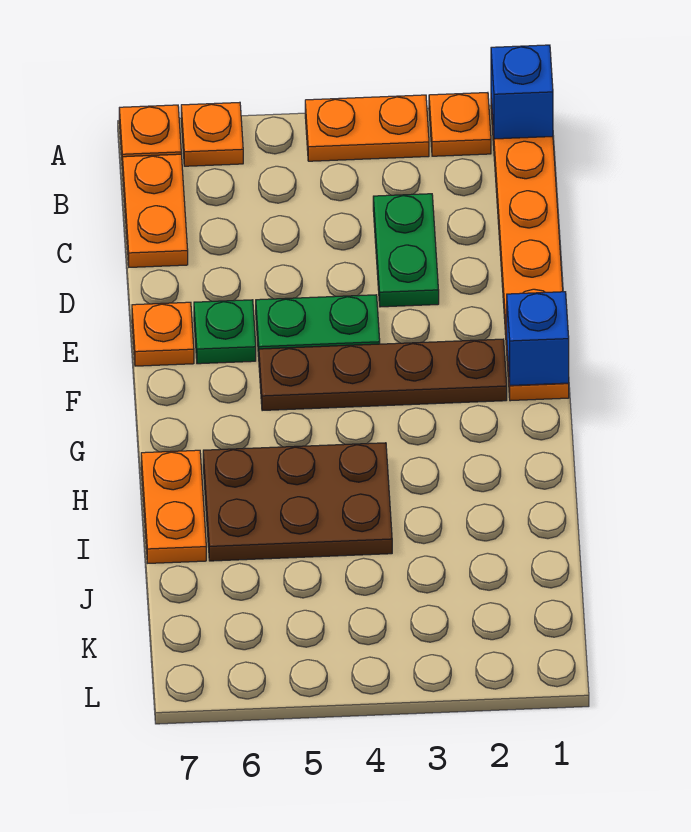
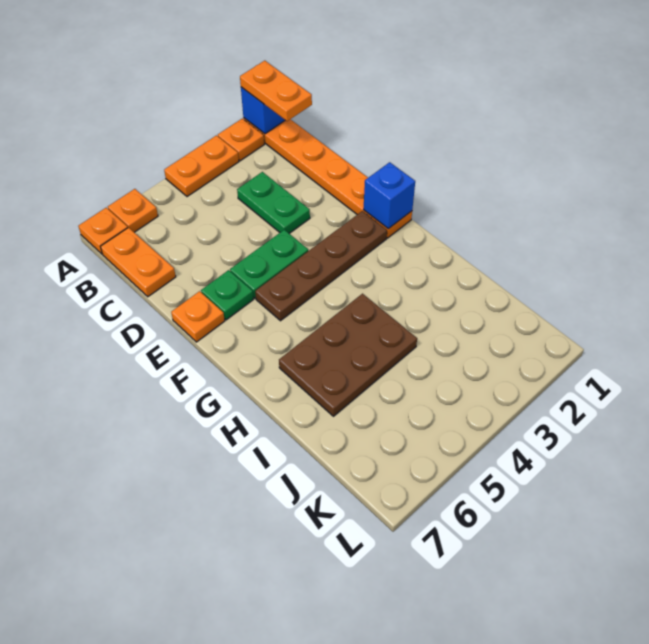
orange 1x2 plate [141,450,206,563] -> orange 1x2 plate moved to [240,61,312,121]

